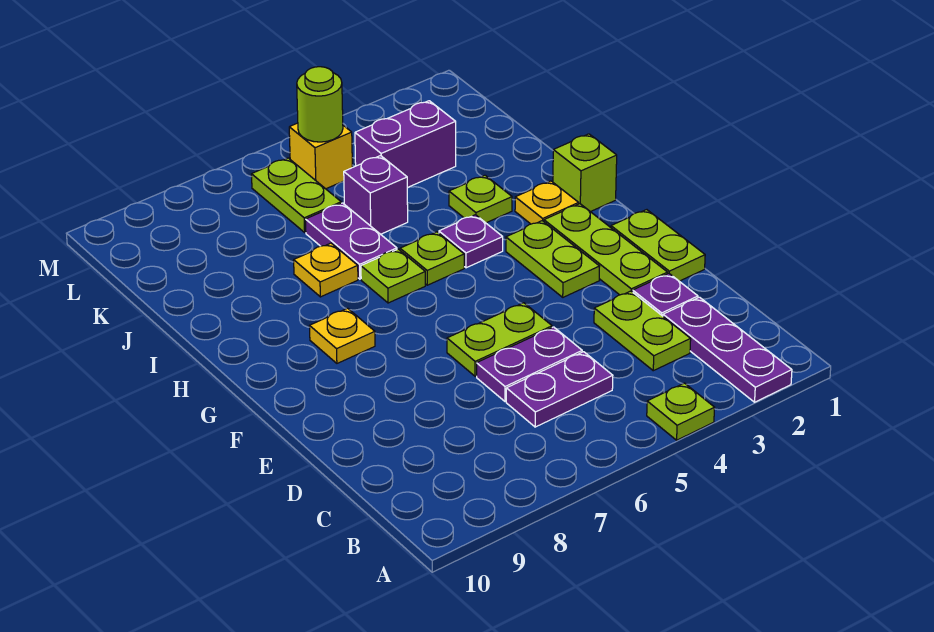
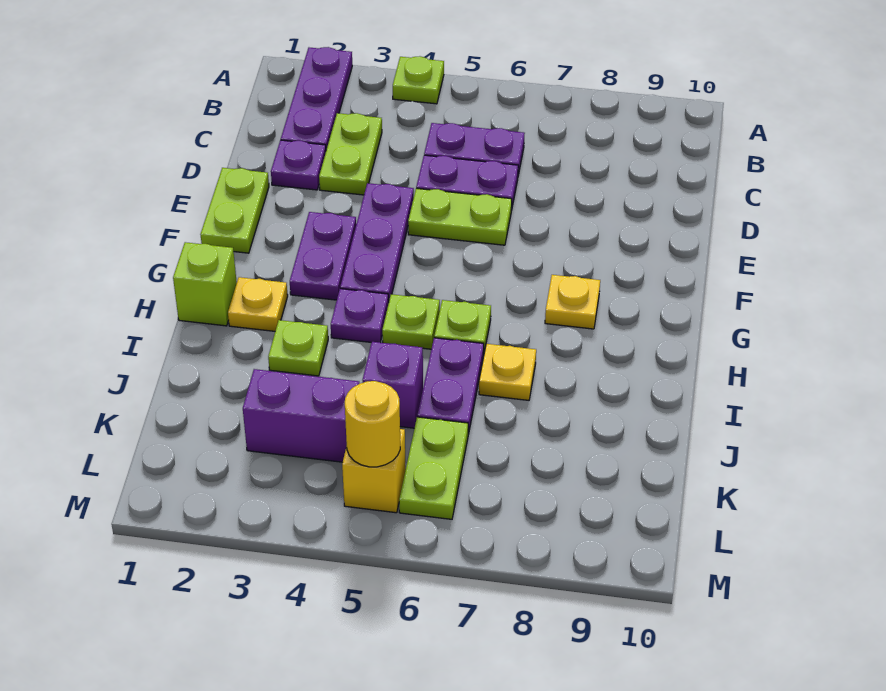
lime 1x3 plate [544,204,668,295] -> none
none -> purple 1x3 plate [340,183,414,300]
lime 1x2 plate [506,221,600,297] -> purple 1x2 plate [290,212,356,300]
lime 1x1 round brick [297,67,343,142] -> yellow 1x1 round brick [345,381,400,467]

